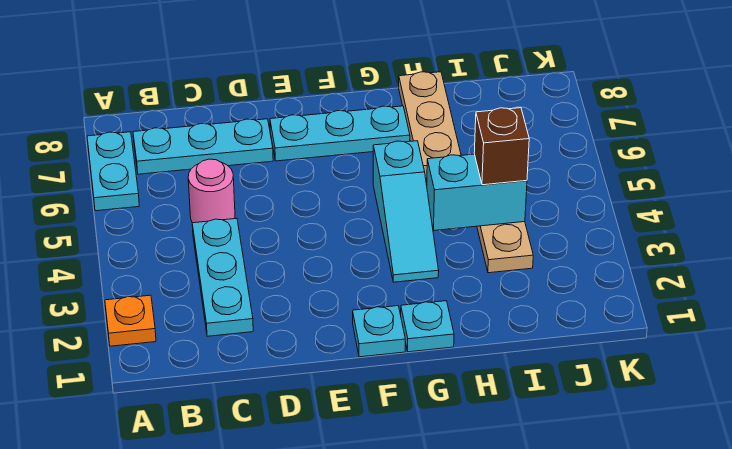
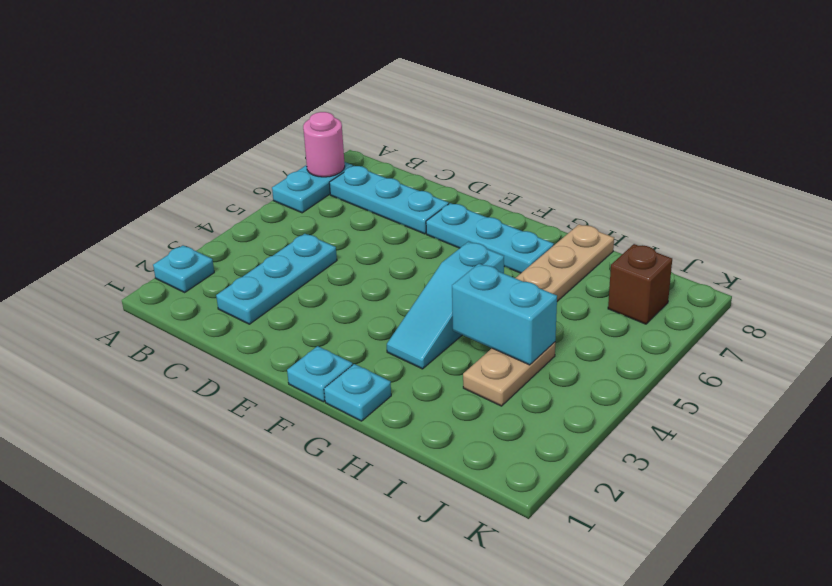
orange 1x1 plate [105,295,156,346] -> cyan 1x1 plate [153,245,214,292]
pink 1x1 round brick [188,159,235,223] -> pink 1x1 round brick moved to [303,112,345,177]
brown 1x1 brick [474,108,529,185] -> brown 1x1 brick moved to [608,244,672,324]

